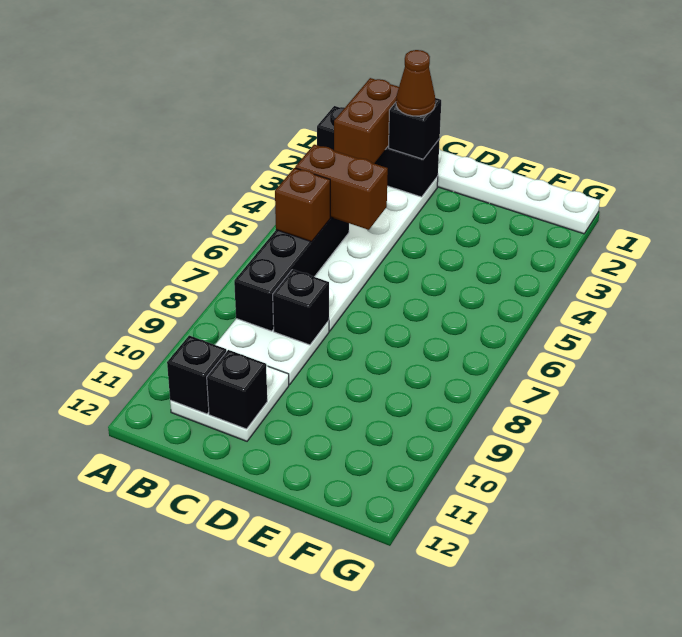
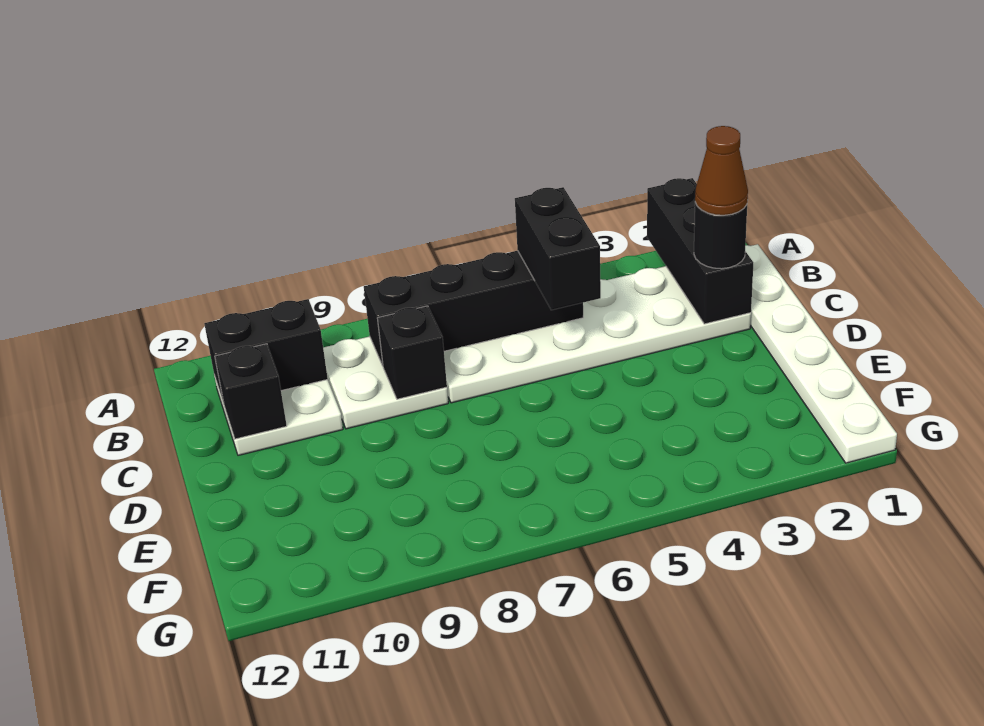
brown 1x2 brick [334,78,399,163] -> none
brown 1x2 brick [295,145,388,230] -> black 1x2 brick [515,187,601,310]
brown 1x1 brick [275,168,330,242] -> none
black 1x1 brick [167,336,226,414] -> black 1x2 brick [204,299,328,400]
black 1x1 brick [389,98,441,159] -> black 1x1 round brick [694,203,747,269]

